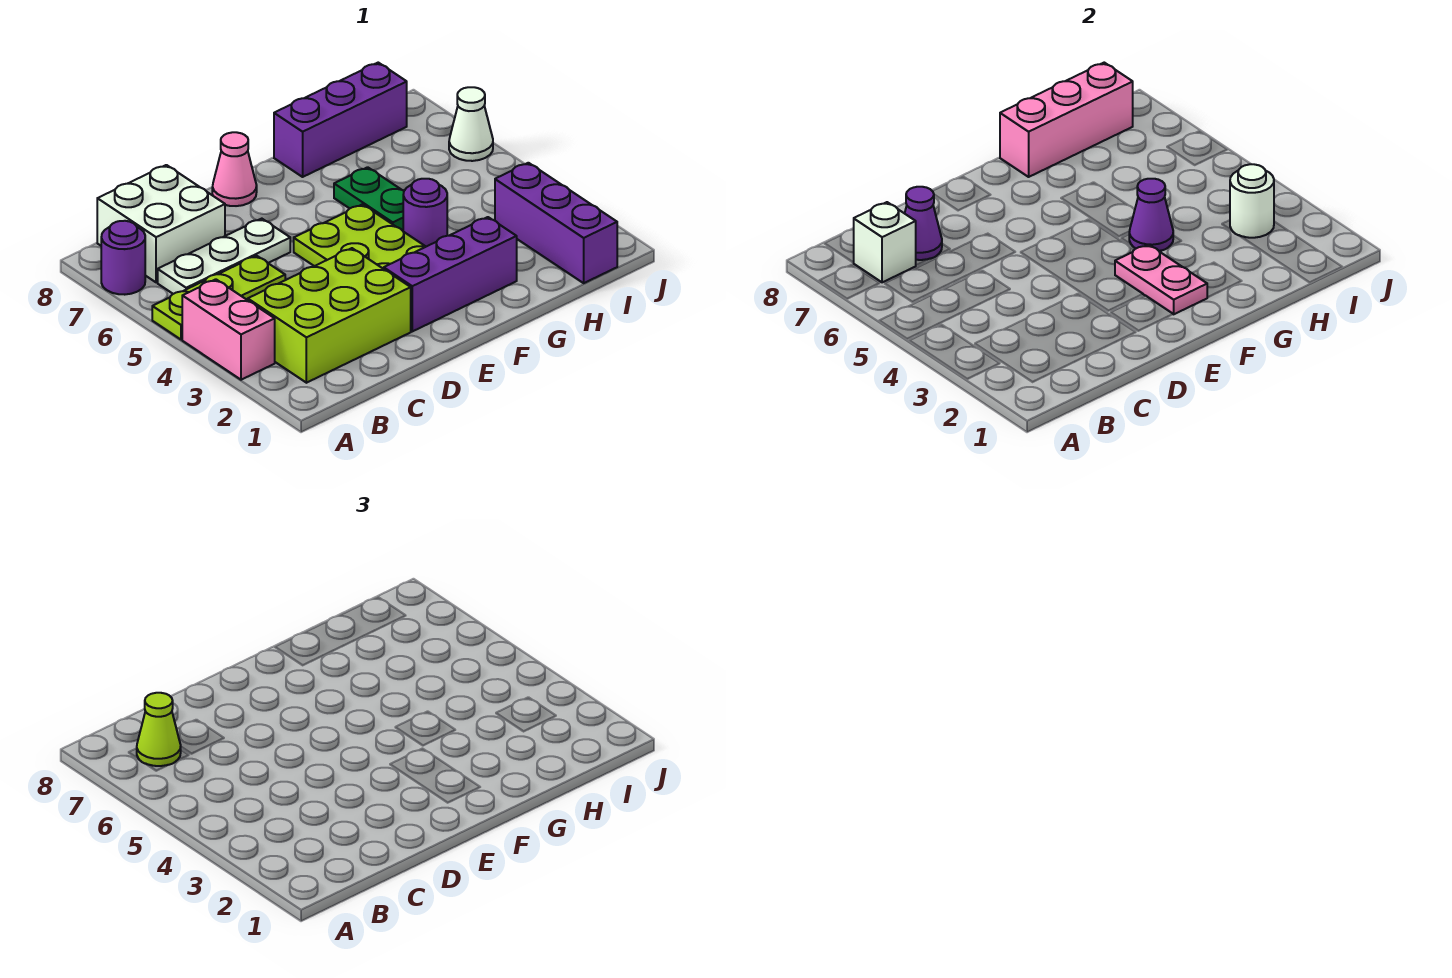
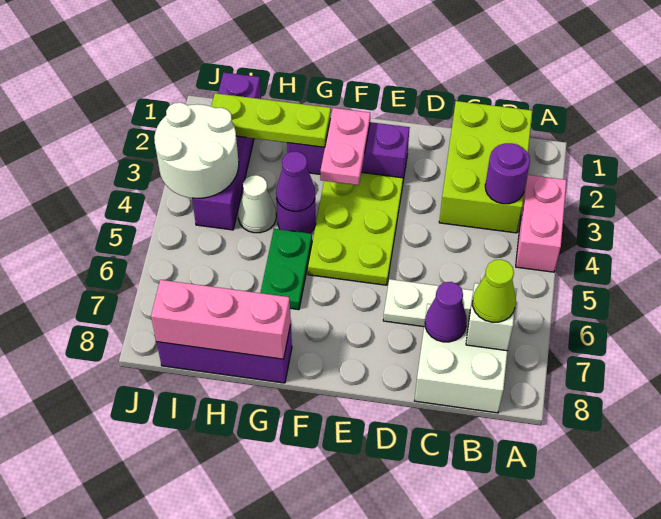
lime 1x3 plate [152,256,285,340] -> lime 1x3 plate moved to [211,93,331,147]
purple 1x1 round brick [101,221,145,295] -> purple 1x1 round brick moved to [485,143,530,204]
lime 2x3 brick [248,248,411,383] -> lime 2x3 brick turned to [439,101,532,233]
pink 1x1 cone [212,132,257,206] -> none
purple 1x3 brick [495,163,617,283] -> purple 1x4 brick [192,73,261,230]
white 1x1 round brick [1230,164,1274,238] -> white 2x2 round brick [154,103,239,198]
white 1x1 cone [449,87,493,161] -> white 1x1 cone moved to [238,175,276,233]

